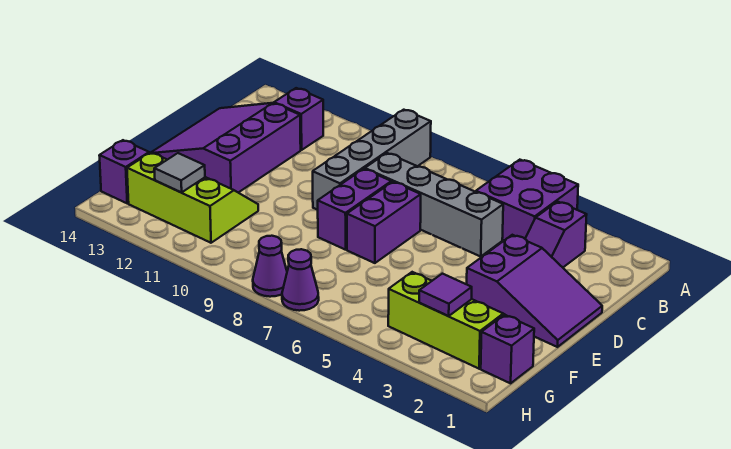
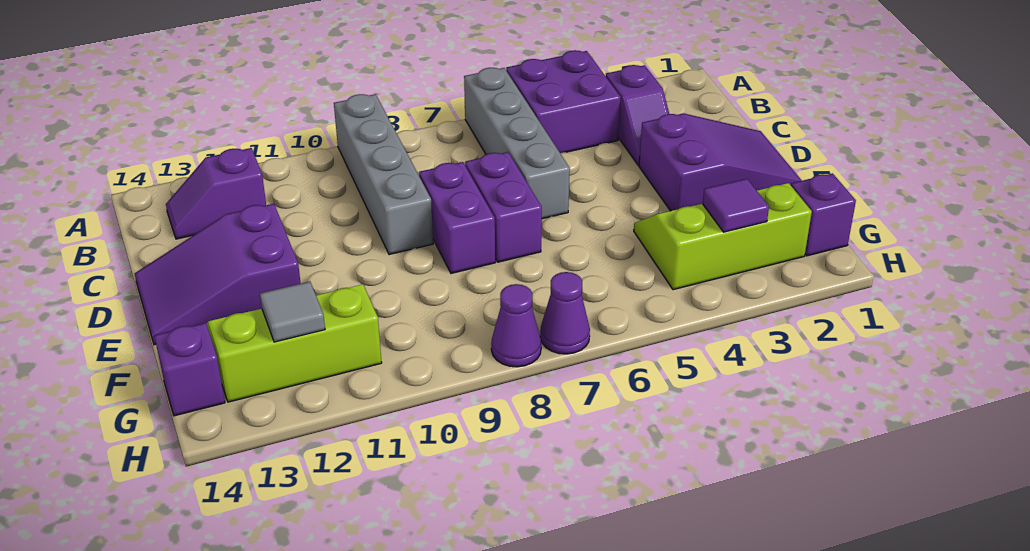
grey 1x4 brick [365,153,503,256] -> grey 1x4 brick turned to [464,68,570,219]
purple 3x3 slope [152,103,301,193] -> purple 2x3 slope [135,204,301,345]

